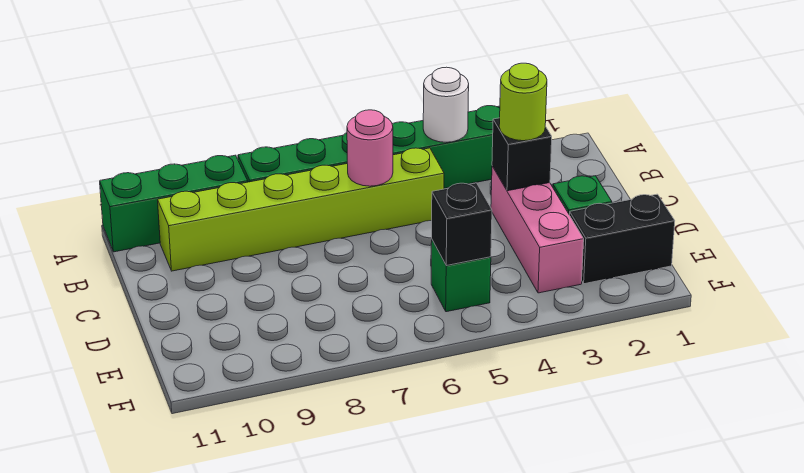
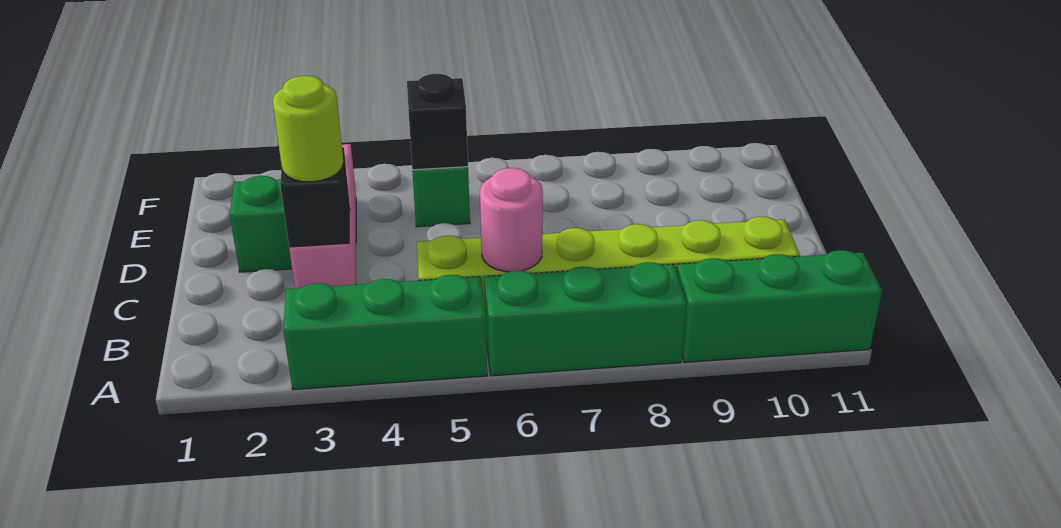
white 1x1 round brick [423,67,469,142] -> none
black 1x2 brick [569,194,675,284] -> none

